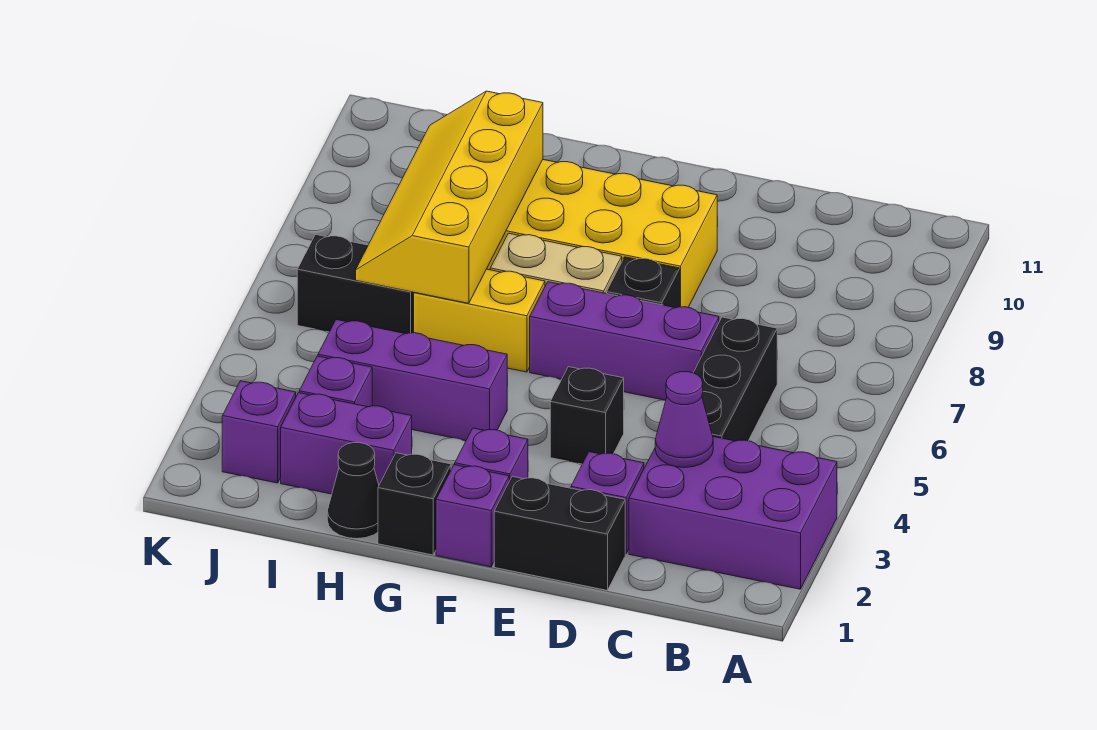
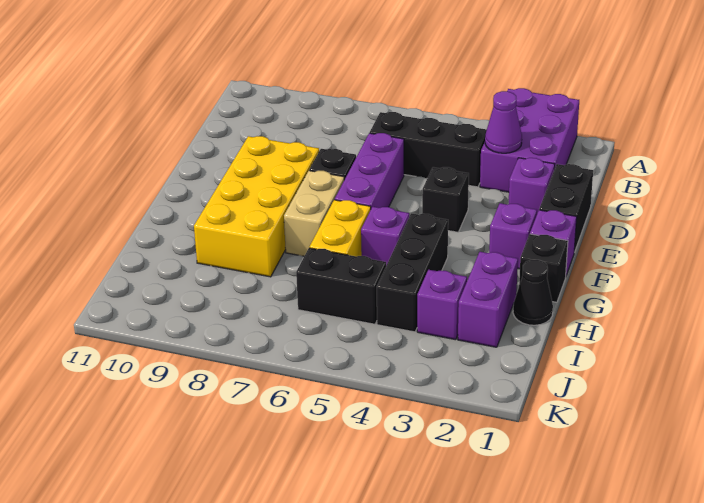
purple 1x3 brick [318,320,507,441] -> black 1x3 brick [377,213,448,332]
yellow 2x4 slope [356,91,543,303] -> none
black 1x2 brick [297,235,414,334] -> black 1x2 brick turned to [296,248,386,324]
purple 1x1 brick [222,381,296,483] -> purple 1x1 brick moved to [361,207,409,265]

